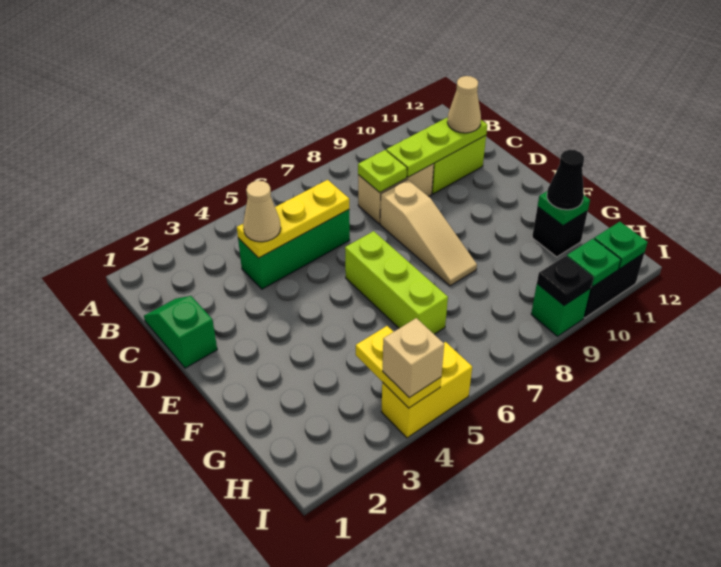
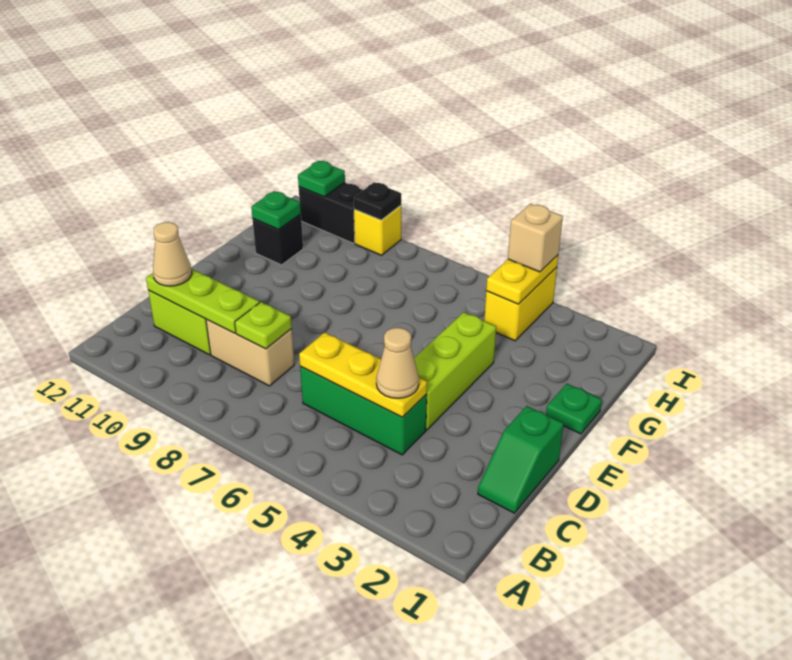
tan 1x3 slope [380,180,477,286] -> none
lime 1x3 brick [345,231,448,334] -> lime 1x3 brick moved to [414,312,496,430]
black 1x1 cone [547,150,584,210] -> none
yellow 1x2 brick [381,342,472,438] -> yellow 1x2 brick turned to [484,267,557,341]
green 1x1 brick [531,284,591,336] -> yellow 1x1 brick [354,206,401,255]
green 1x1 plate [567,239,621,287] -> green 1x1 plate moved to [546,384,602,434]

